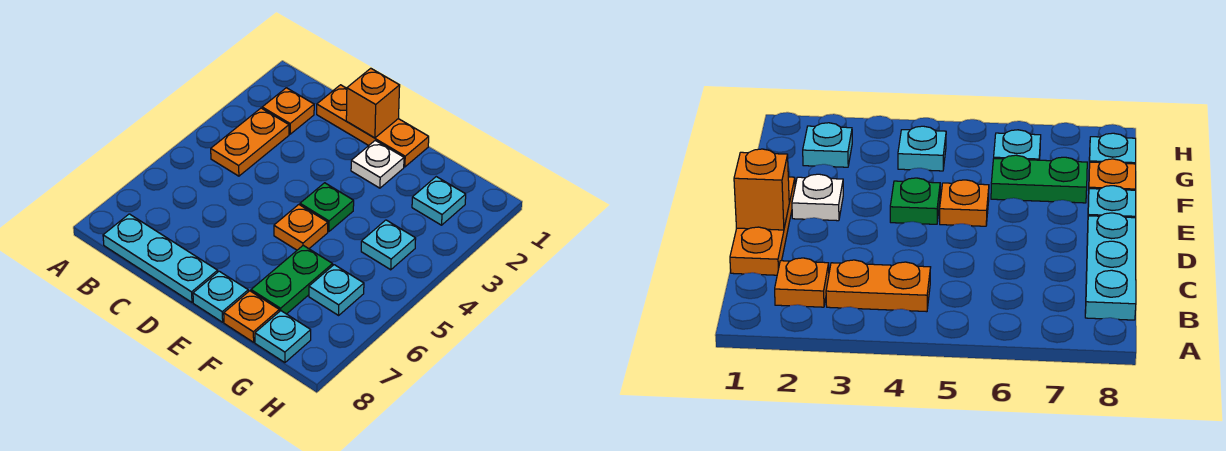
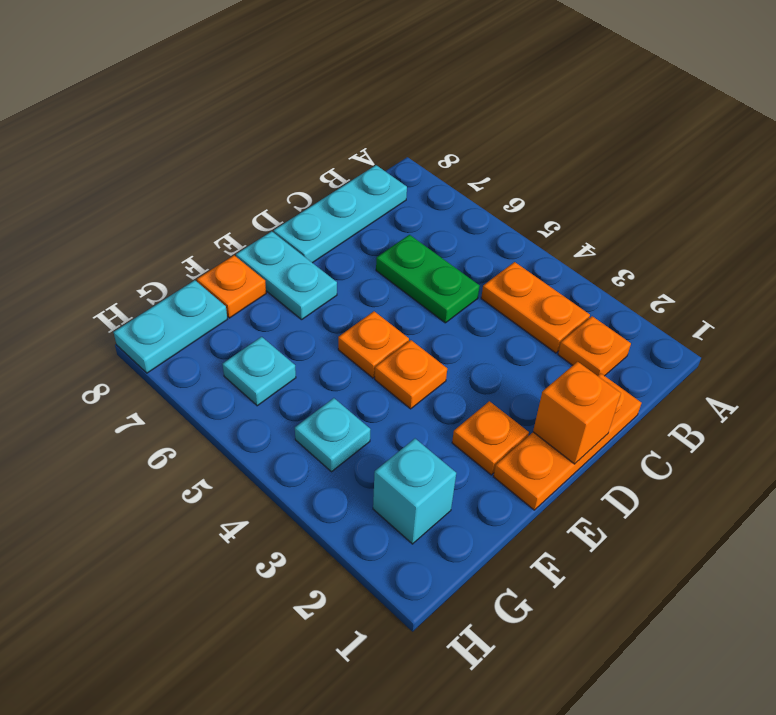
white 1x1 plate [351,140,404,188] -> orange 1x1 plate [452,401,529,475]
green 1x1 plate [300,183,354,232] -> orange 1x1 plate [375,340,447,409]
cyan 1x1 plate [193,271,248,322] -> cyan 1x2 plate [236,231,337,320]
green 1x2 plate [251,245,333,314] -> green 1x2 plate moved to [376,235,479,323]
cyan 1x1 plate [412,177,466,225] -> cyan 1x1 brick [373,439,456,544]
cyan 1x1 plate [255,311,311,363] -> cyan 1x2 plate [113,280,227,373]

